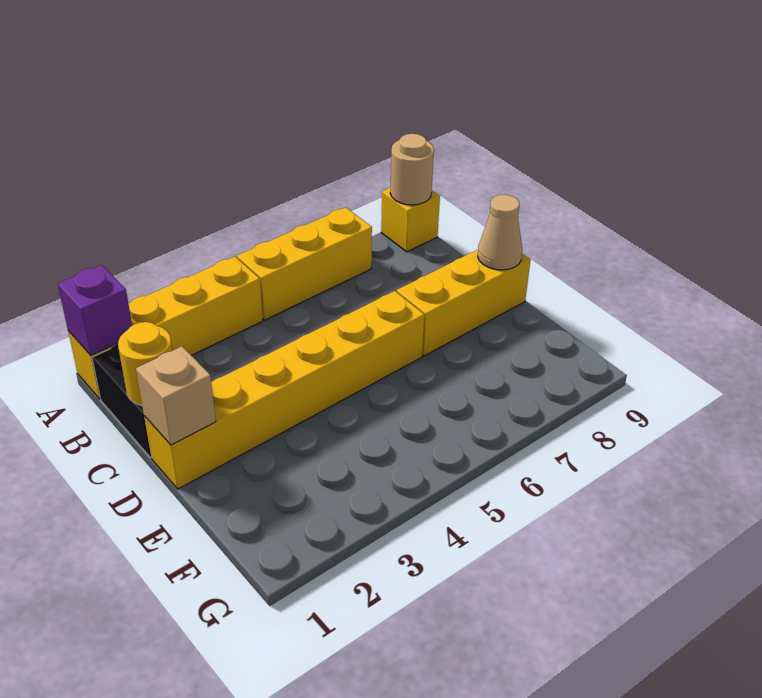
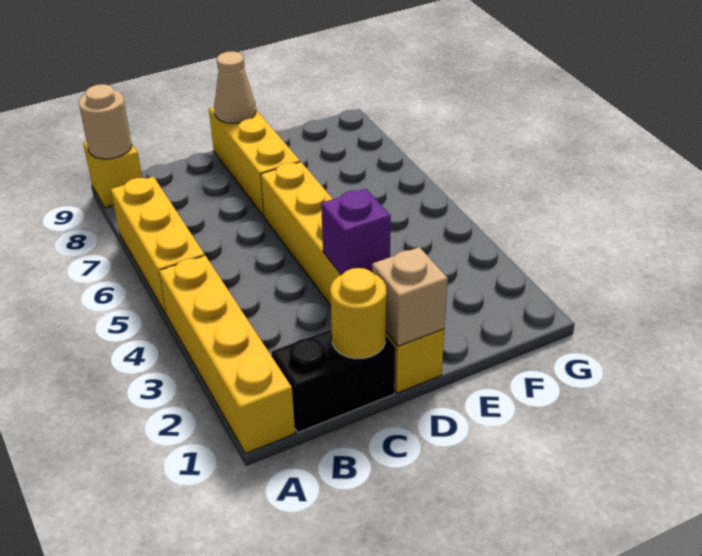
purple 1x1 brick [58,265,132,355] -> purple 1x1 brick moved to [321,189,391,275]

